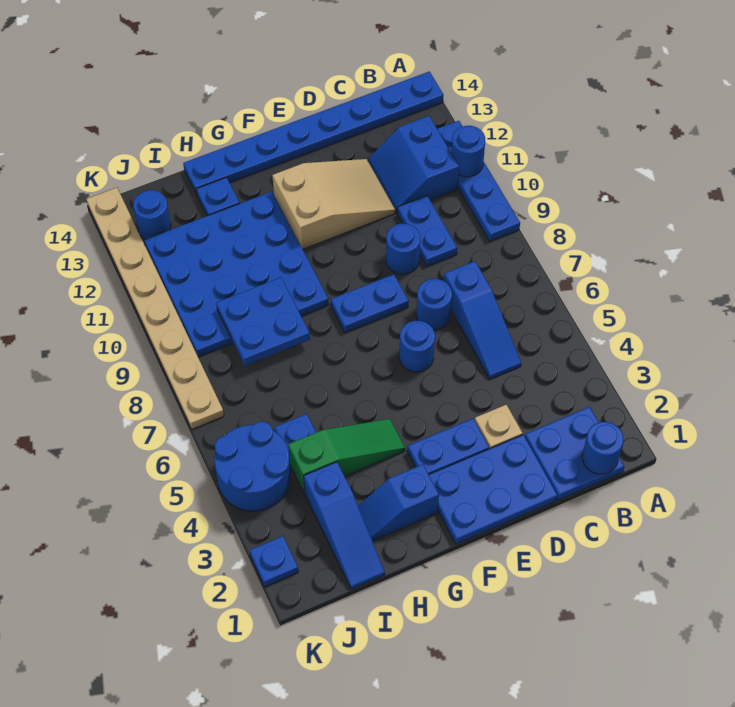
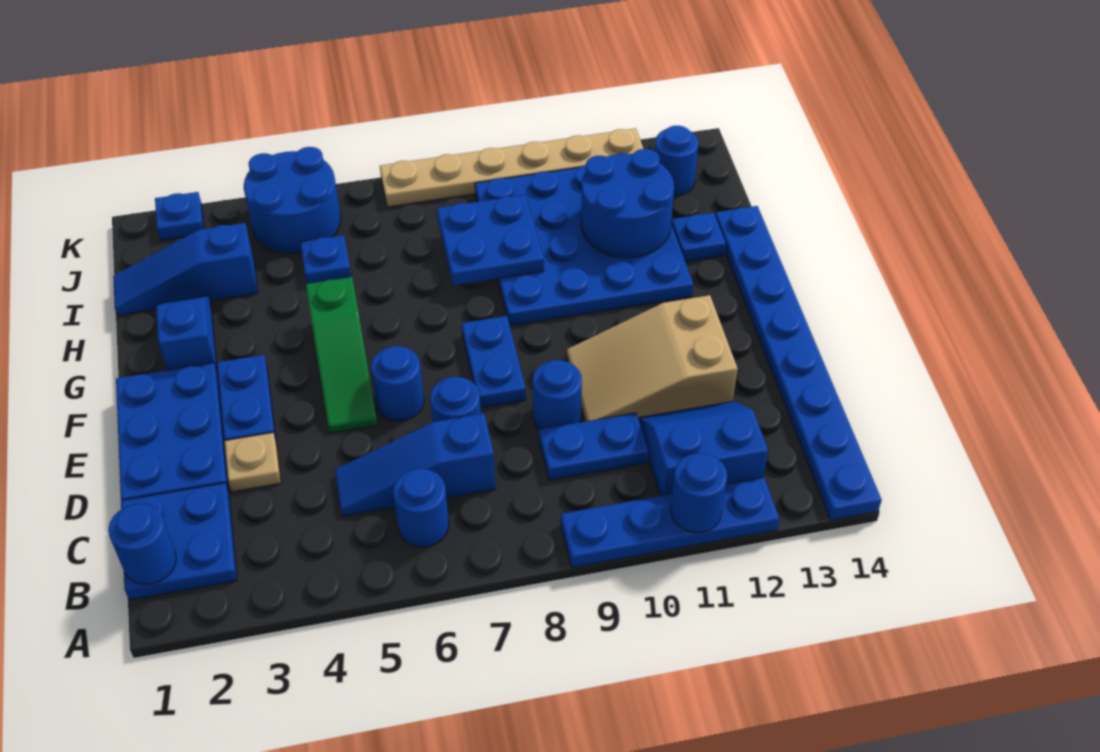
none -> blue 1x1 round brick [393,469,449,547]
tan 2x3 slope [272,159,395,249] -> tan 2x3 slope turned to [567,295,738,421]
green 1x3 slope [288,419,405,493] -> green 1x3 slope moved to [306,277,377,433]
none -> blue 2x2 round brick [581,149,674,258]
tan 1x8 plate [86,188,224,429] -> tan 1x6 plate [380,128,643,207]

